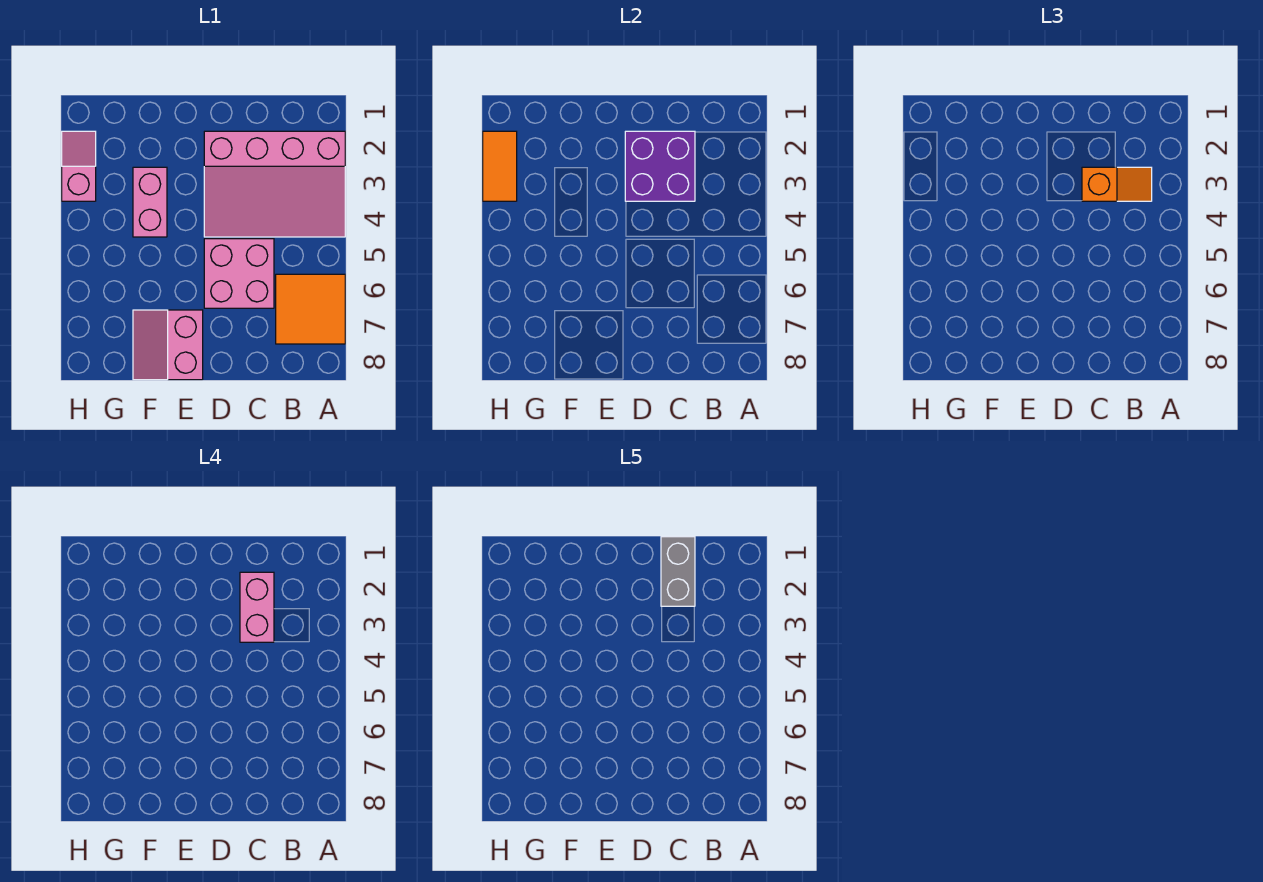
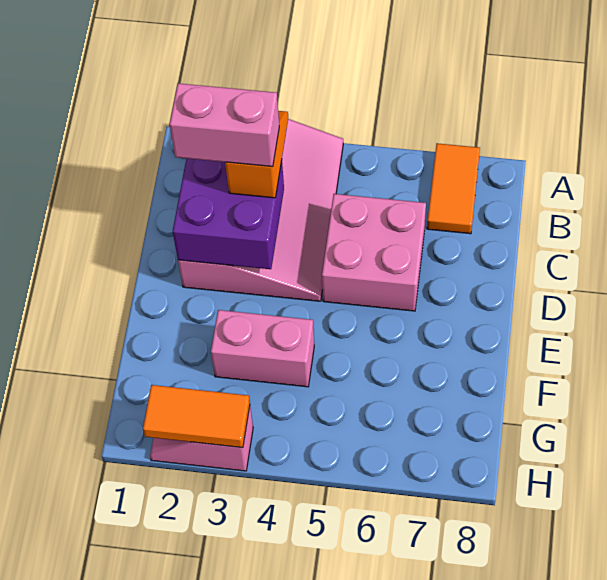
orange 2x2 tile [276,274,345,344] -> orange 1x2 tile [427,143,480,234]
grey 1x2 brick [661,537,695,606] -> none
pink 2x2 slope [133,310,203,380] -> none

